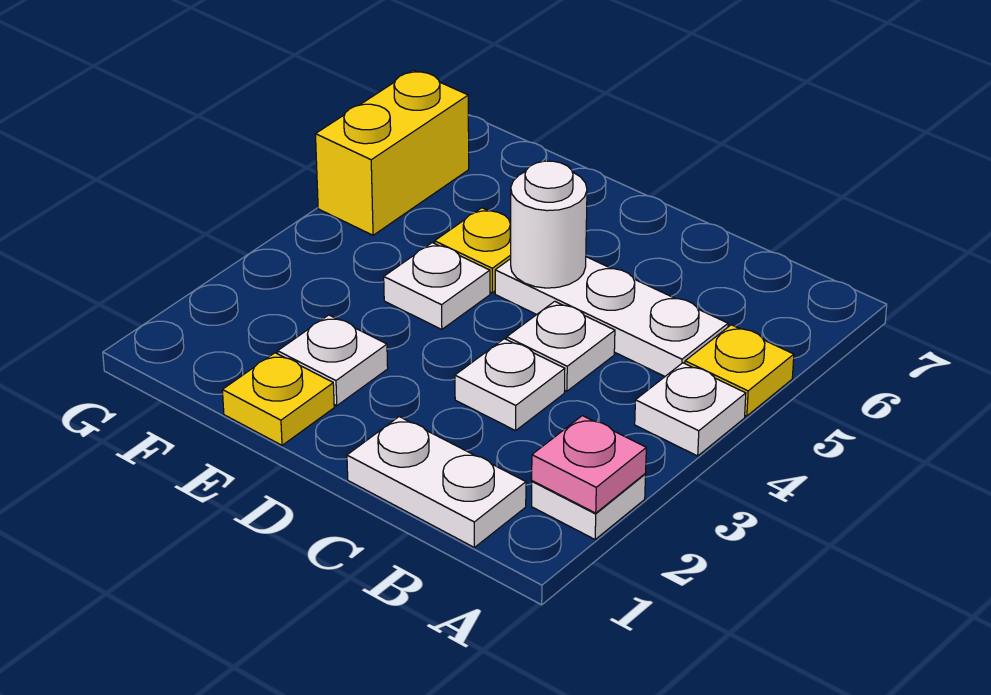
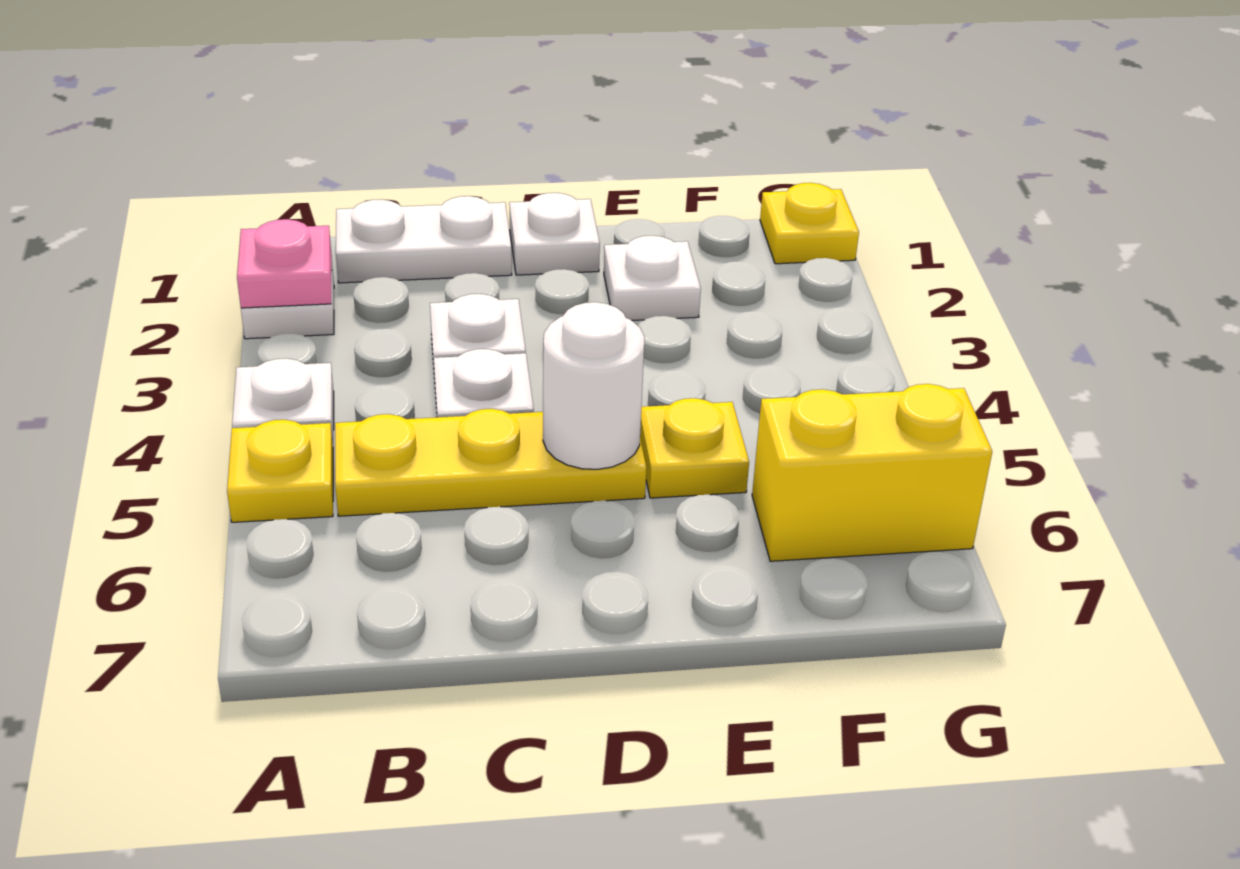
white 1x3 plate [495,257,728,376] -> yellow 1x3 plate [335,409,646,516]
yellow 1x1 plate [222,353,334,445] -> yellow 1x1 plate moved to [760,183,859,264]
white 1x1 plate [384,243,490,329] -> white 1x1 plate moved to [509,193,600,275]
yellow 1x2 brick [316,70,469,235] -> yellow 1x2 brick turned to [752,384,992,561]

